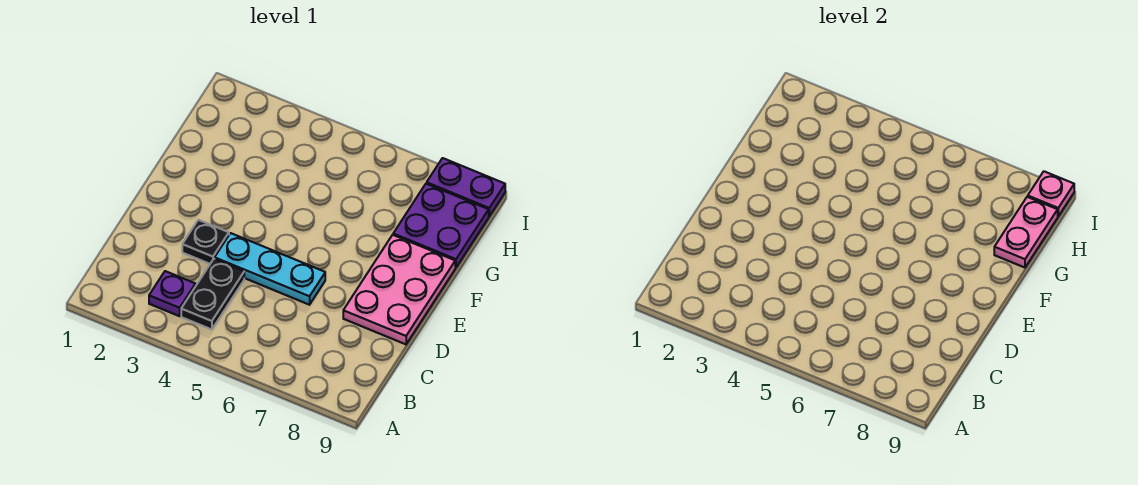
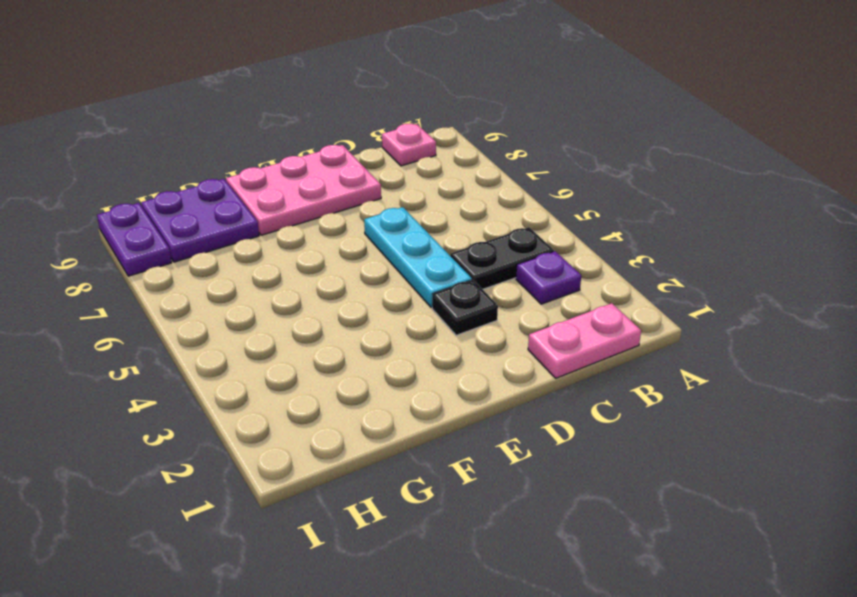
pink 1x2 plate [994,197,1058,268] -> pink 1x2 plate moved to [528,303,641,378]
pink 1x1 plate [1028,171,1074,216] -> pink 1x1 plate moved to [382,124,436,166]

